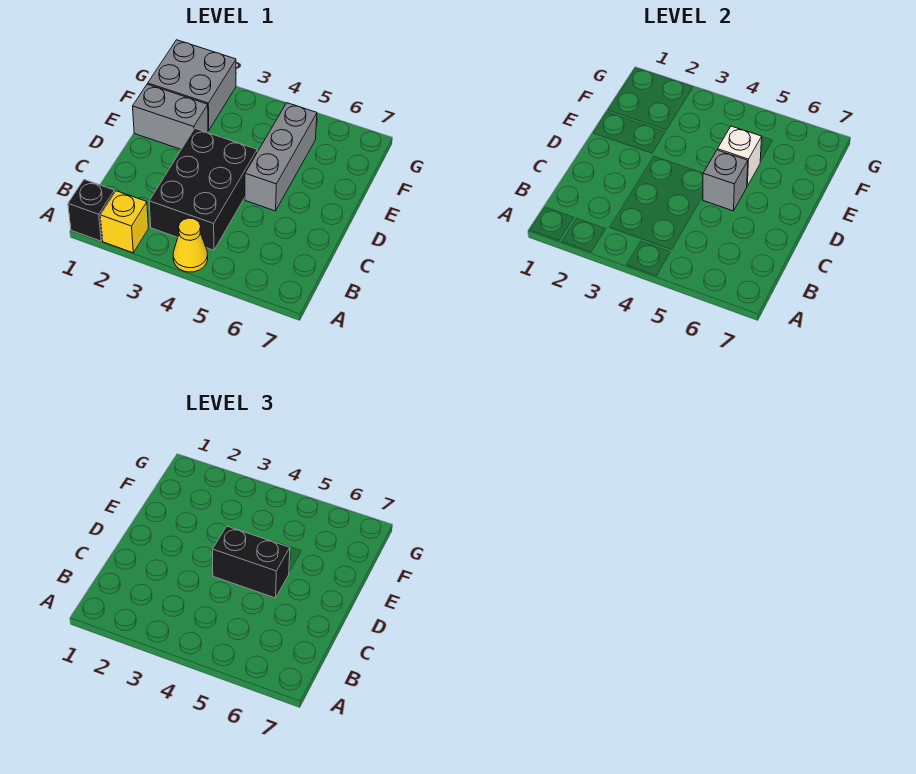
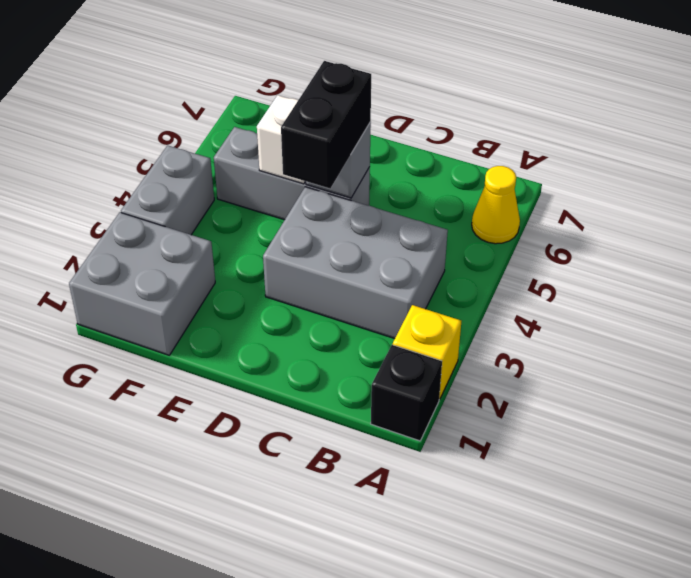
yellow 1x1 cone [173,218,208,272] -> yellow 1x1 cone moved to [472,166,520,244]
black 2x3 brick [149,129,257,250] -> grey 2x3 brick [263,187,448,339]
grey 1x2 brick [133,84,208,149] -> grey 1x2 brick moved to [121,145,214,235]

